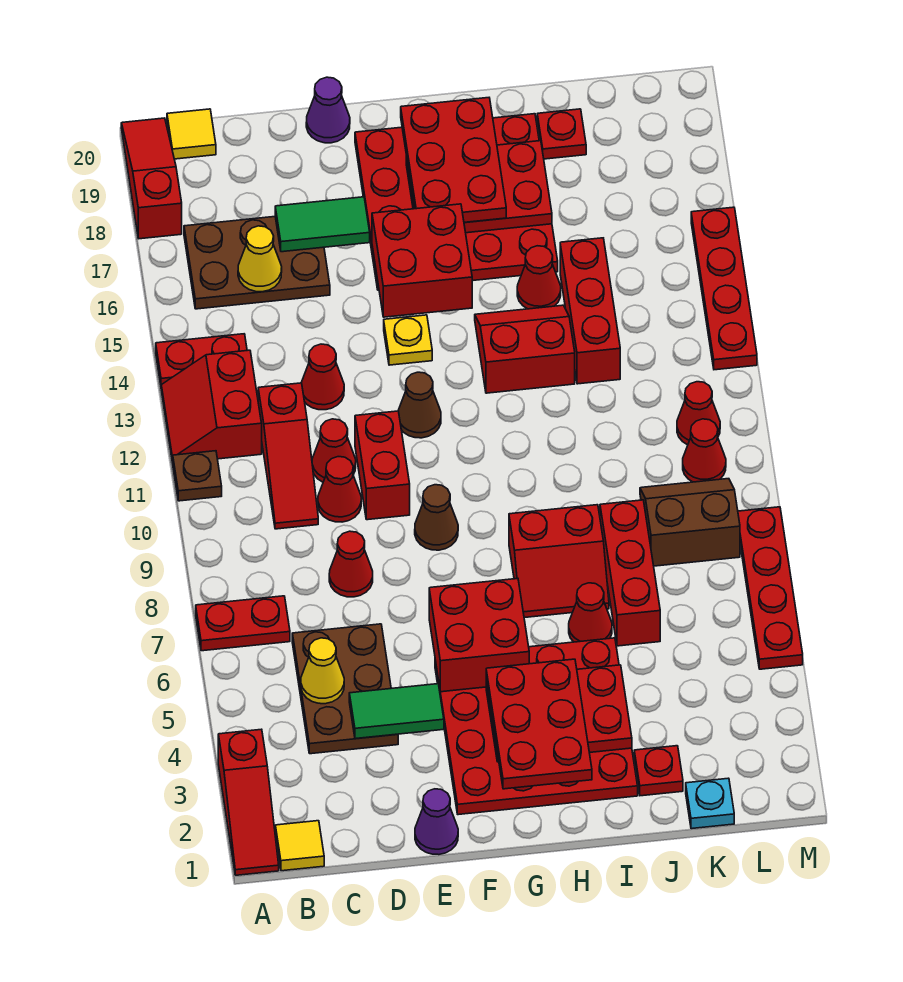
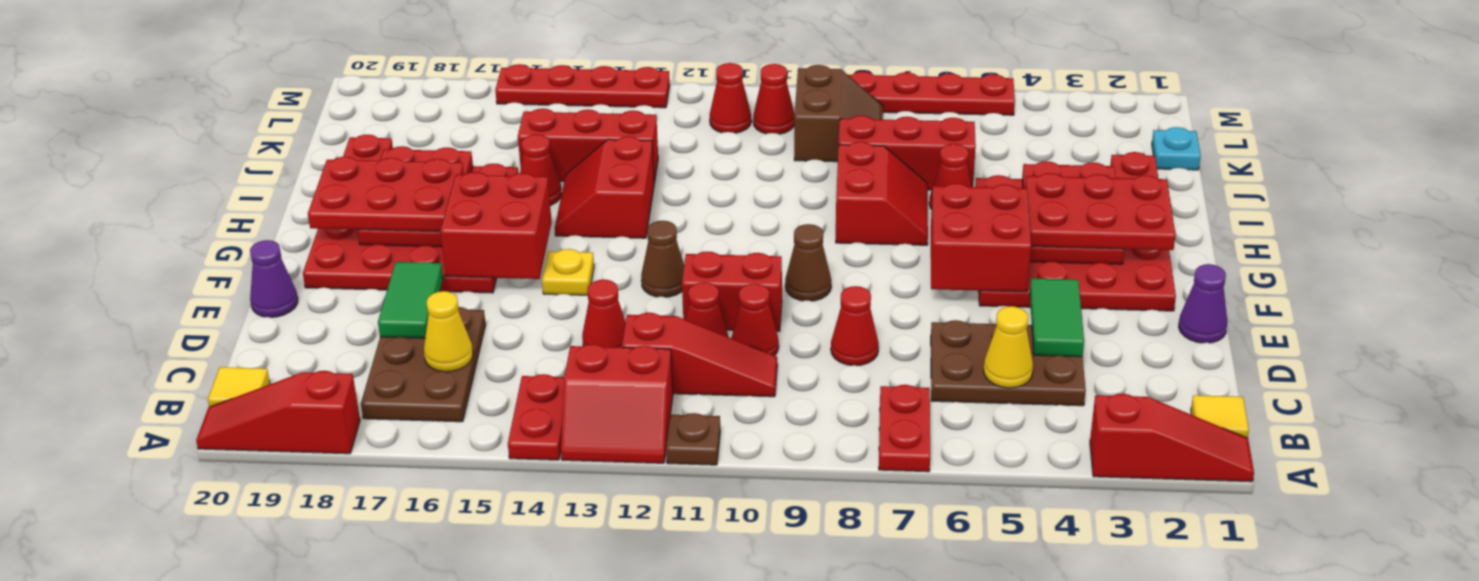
brown 2x2 slope [640,479,740,566] -> brown 2x2 slope turned to [794,65,883,162]

